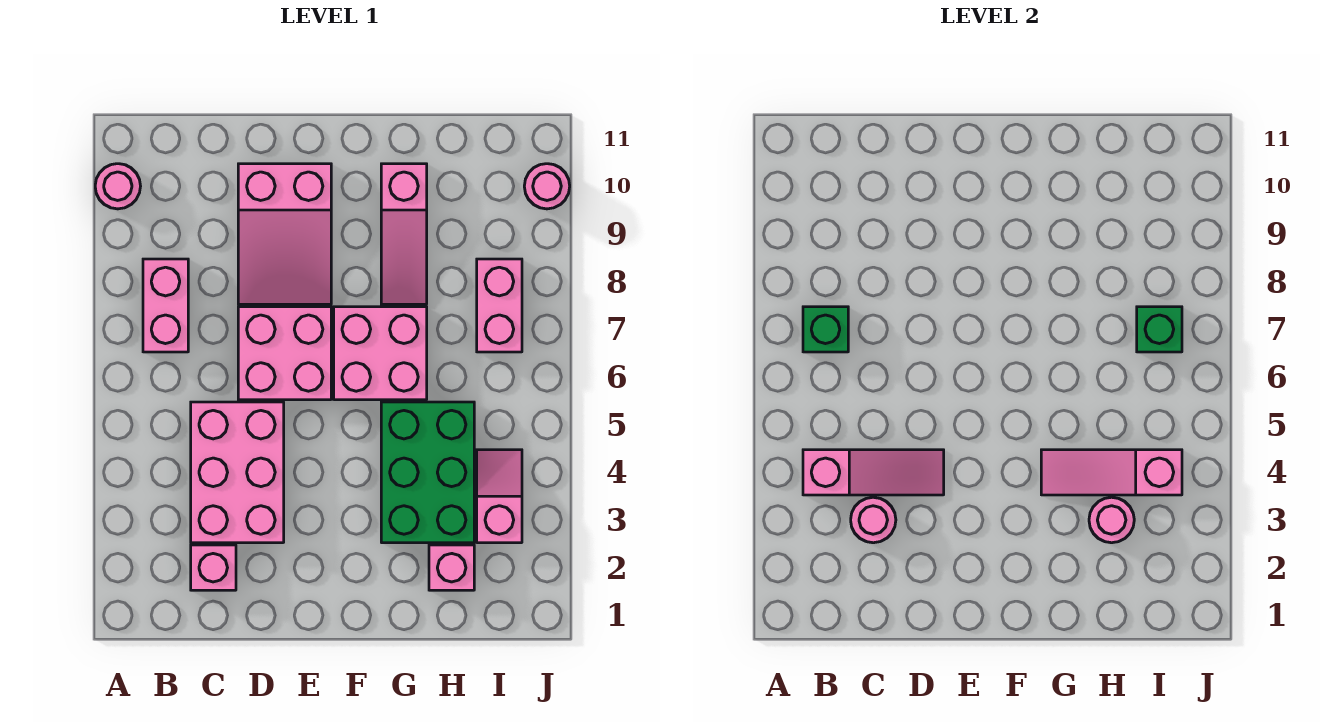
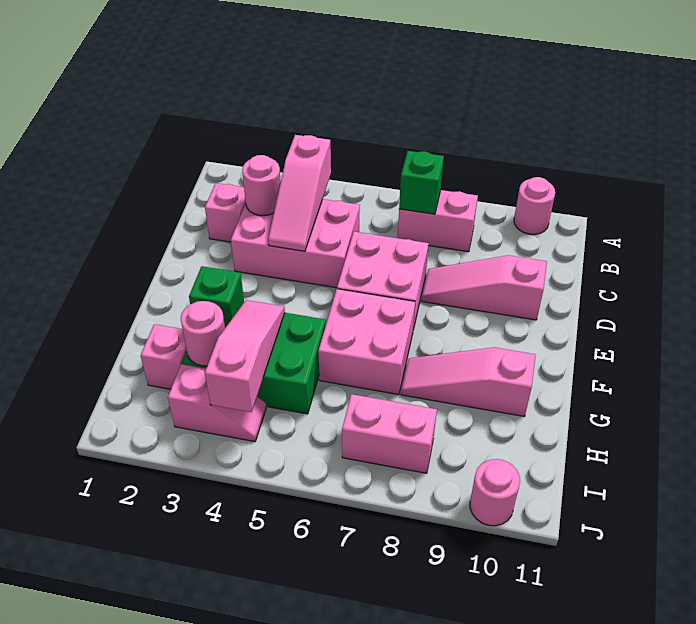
pink 2x3 slope [238,164,331,304] -> pink 1x3 slope [422,255,547,320]
green 1x1 brick [1137,307,1182,352] -> green 1x1 brick moved to [189,266,244,328]

